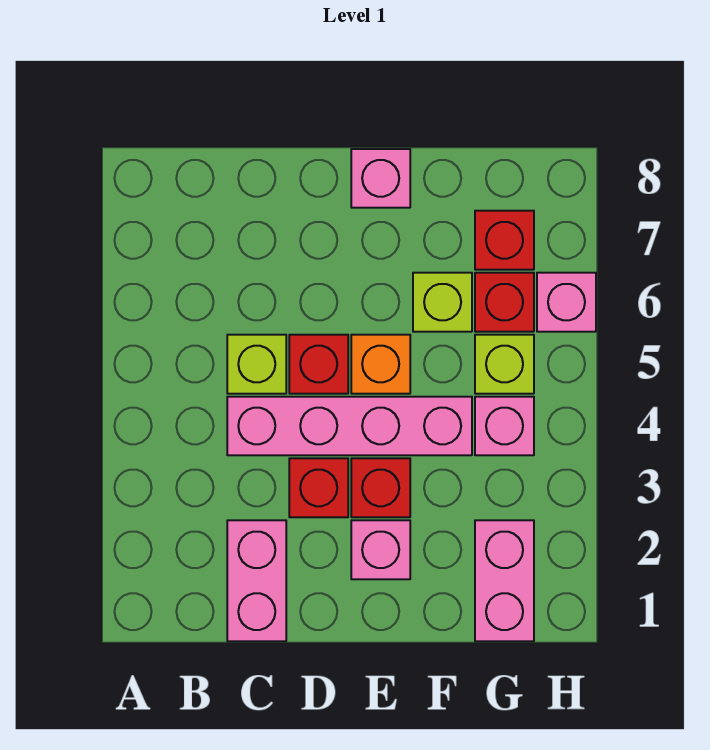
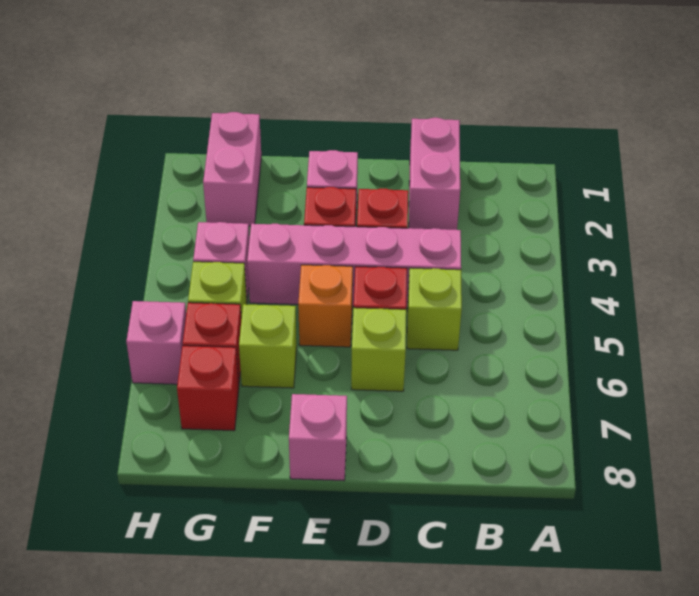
none -> lime 1x1 brick [351,308,406,391]

